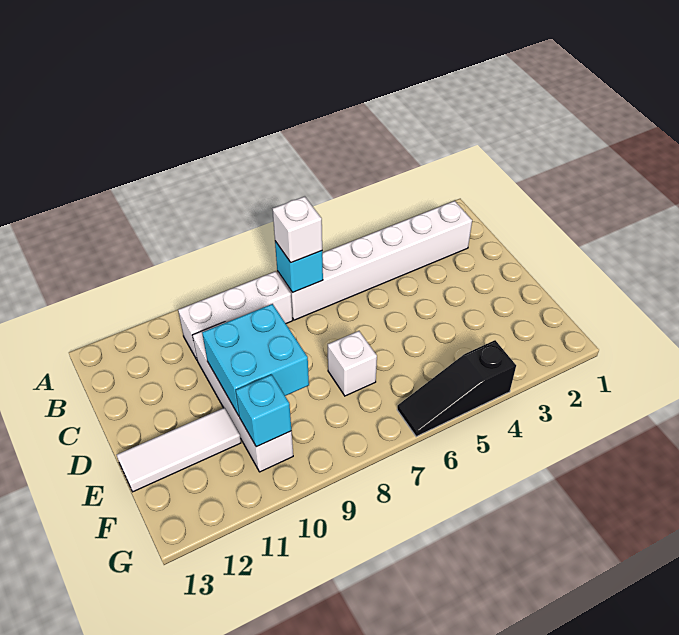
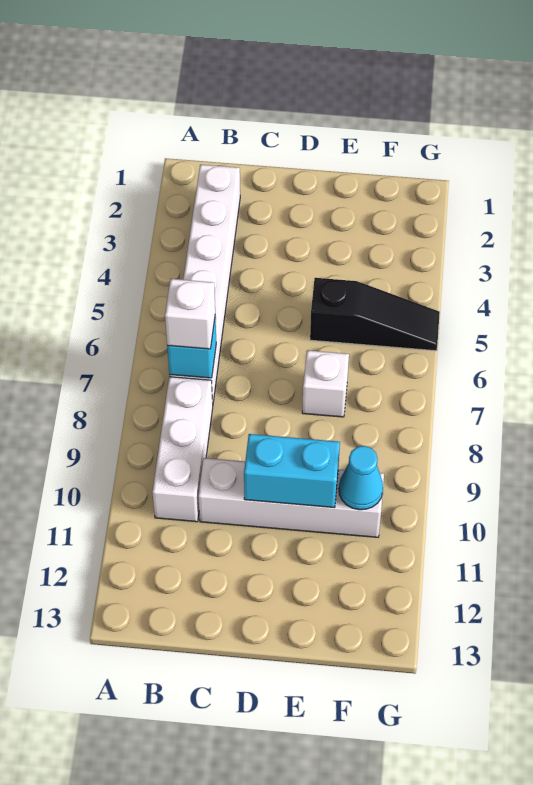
cyan 2x2 brick [202,304,309,416] -> cyan 1x2 brick [244,434,340,508]
white 1x3 tile [117,408,241,492] -> none
cyan 1x1 brick [236,375,291,447] -> cyan 1x1 cone [339,446,383,510]
black 1x3 slope [397,340,516,437] -> black 1x3 slope turned to [310,278,440,351]

